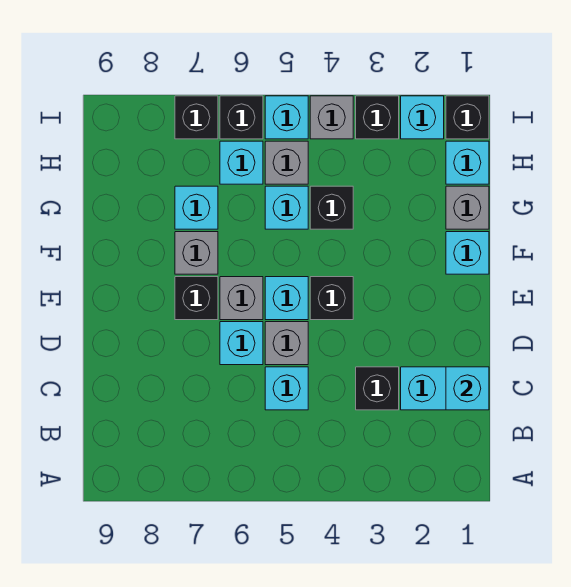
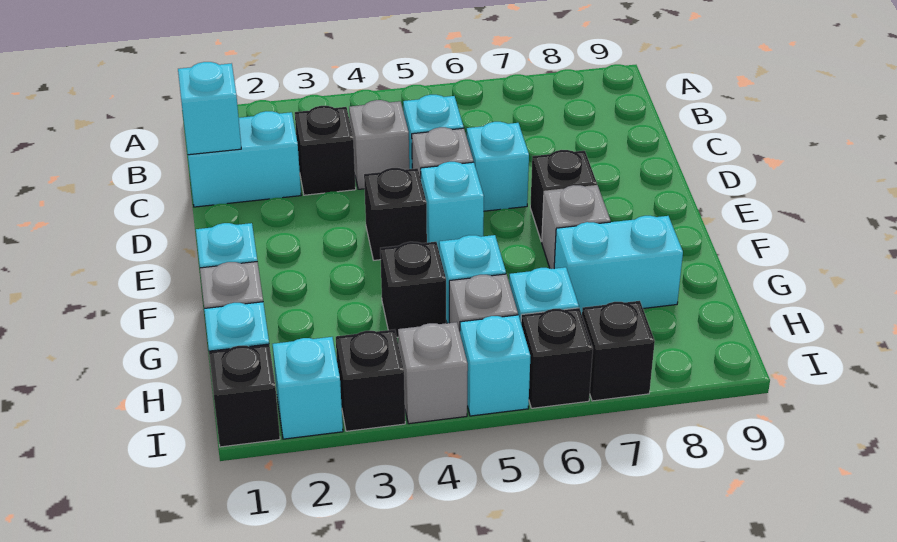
grey 1x1 brick [220,277,263,320] -> grey 1x1 brick moved to [349,100,409,189]
cyan 1x1 brick [175,186,218,229] -> cyan 1x2 brick [554,216,683,314]

